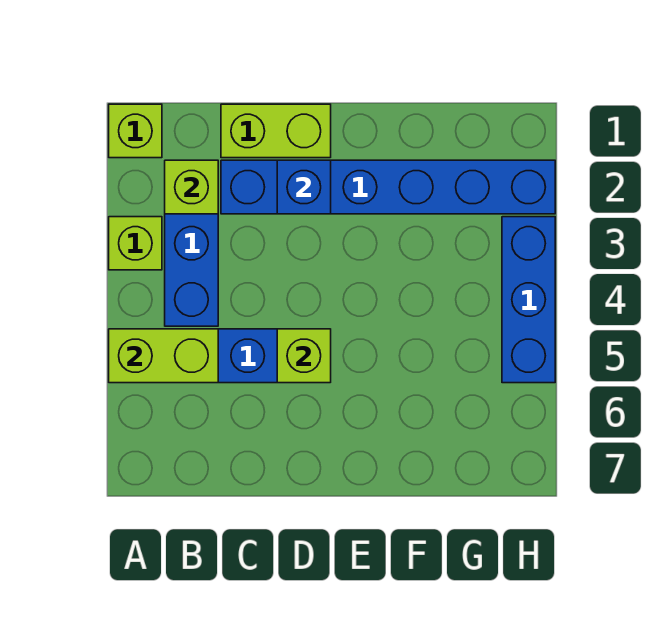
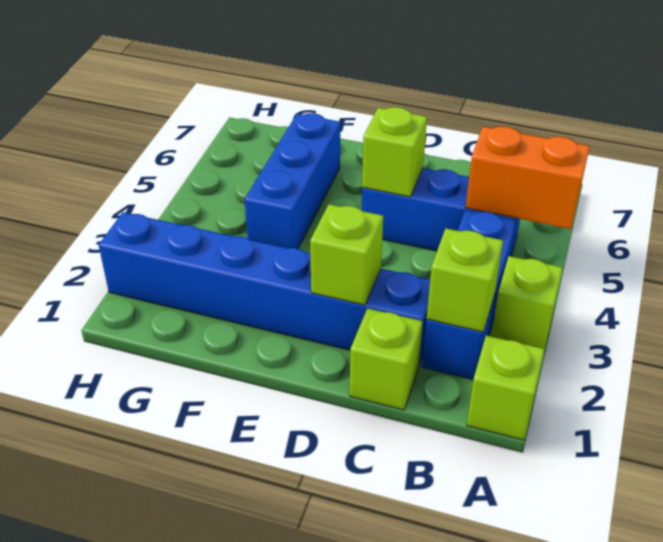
lime 1x2 brick [109,329,218,383] -> orange 1x2 brick [466,127,590,229]
lime 1x2 brick [221,104,331,158] -> lime 1x1 brick [350,308,423,410]
blue 1x1 brick [277,160,331,214] -> lime 1x1 brick [310,204,383,305]
blue 1x3 brick [502,217,555,383] -> blue 1x3 brick moved to [245,113,340,249]

